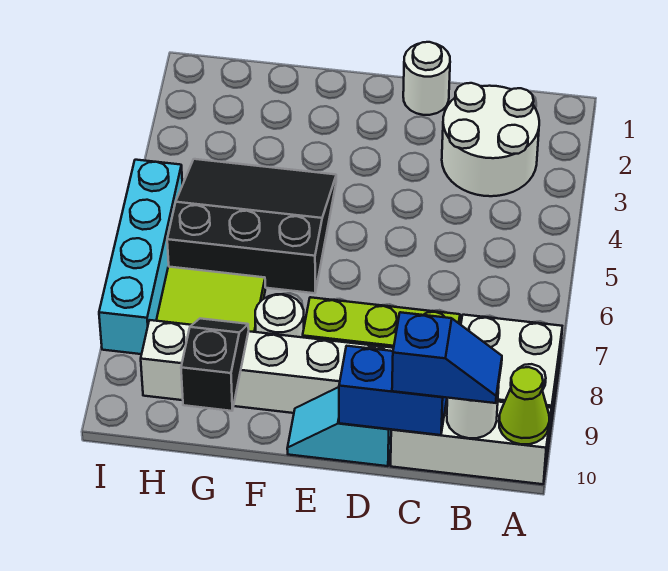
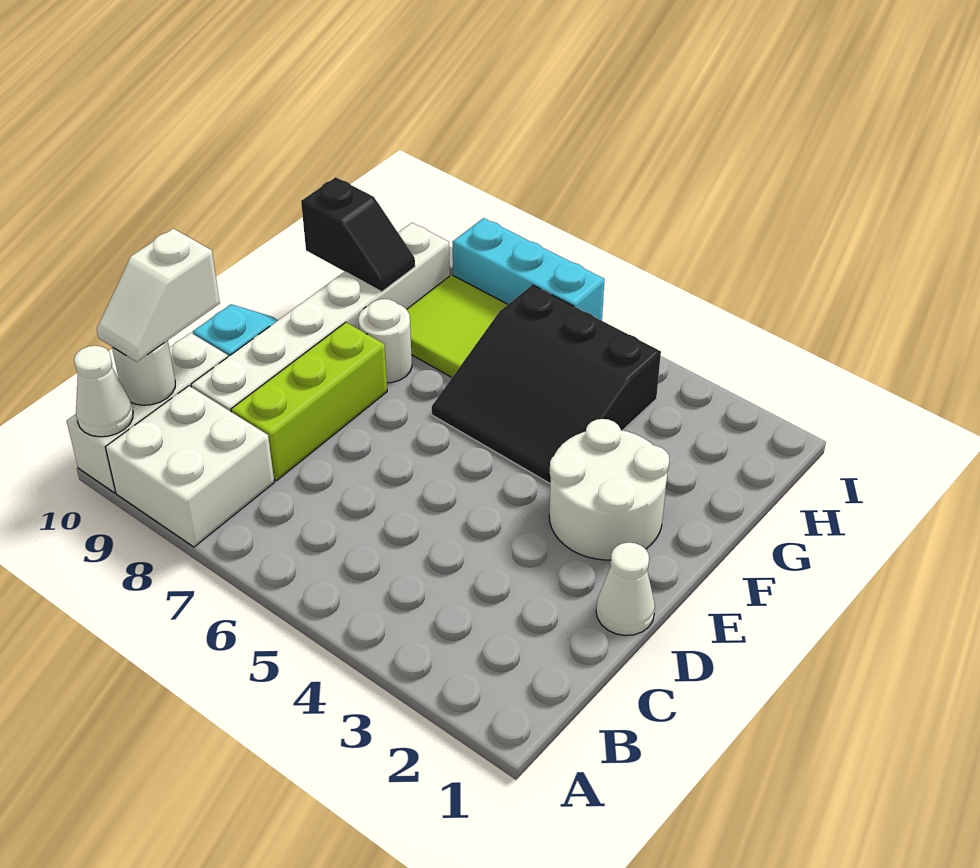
lime 1x1 cone [499,367,549,444] -> white 1x1 cone [74,346,133,437]
white 2x2 round brick [442,83,539,196] -> white 2x2 round brick moved to [549,419,669,560]
blue 1x2 slope [392,312,502,403] -> white 1x2 slope [97,229,220,362]
blue 1x2 brick [339,346,447,435] -> none
white 1x1 round brick [403,42,450,115] -> white 1x1 cone [596,542,655,635]
black 3x3 slope [167,159,336,293] -> black 3x3 slope turned to [432,285,661,483]
cyan 1x4 brick [99,160,182,354] -> cyan 1x3 brick [453,218,605,321]

